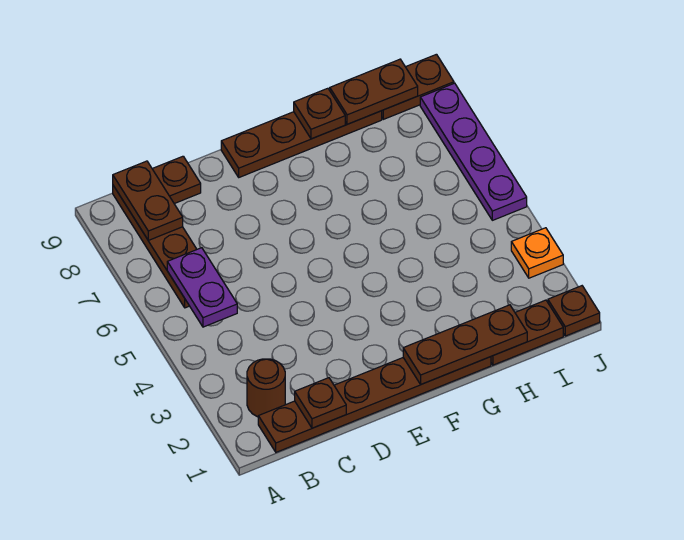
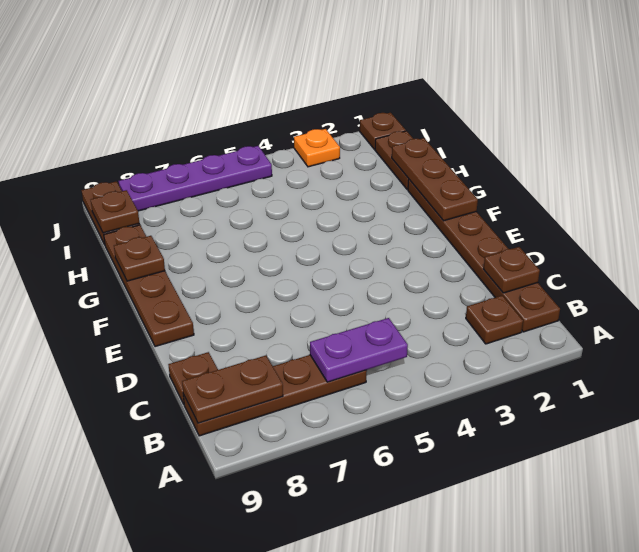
brown 1x1 round brick [247,359,285,417] -> brown 1x1 plate [466,295,523,344]
brown 1x2 plate [330,59,418,124] -> brown 1x1 plate [91,190,139,233]

